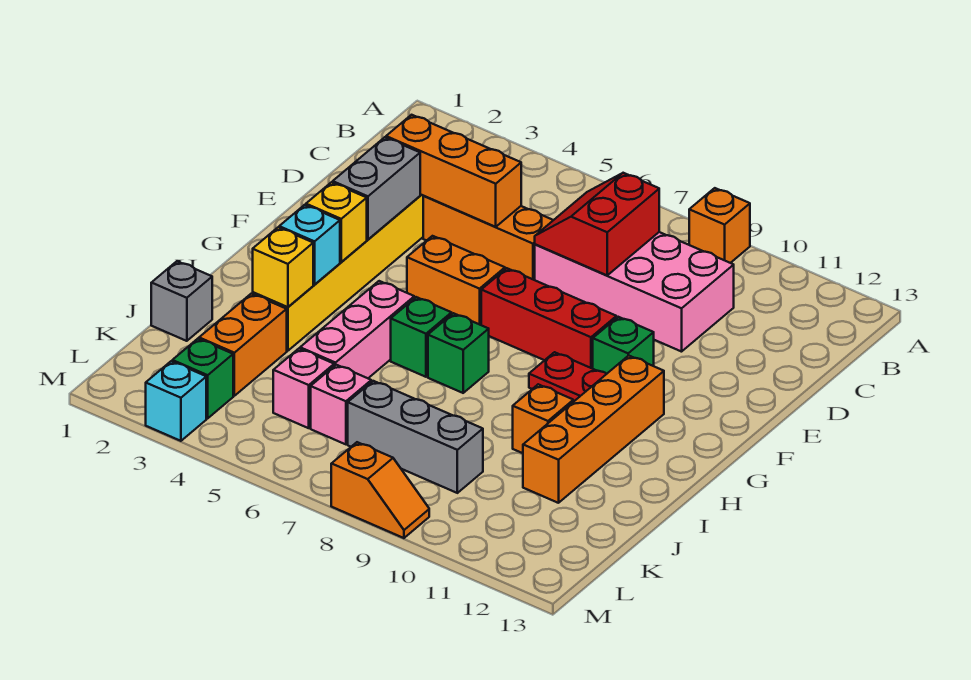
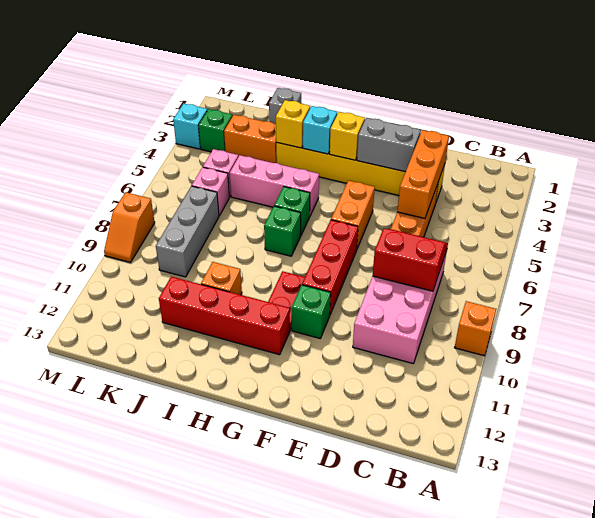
orange 1x4 brick [523,356,664,503] -> red 1x4 brick [159,277,290,355]

